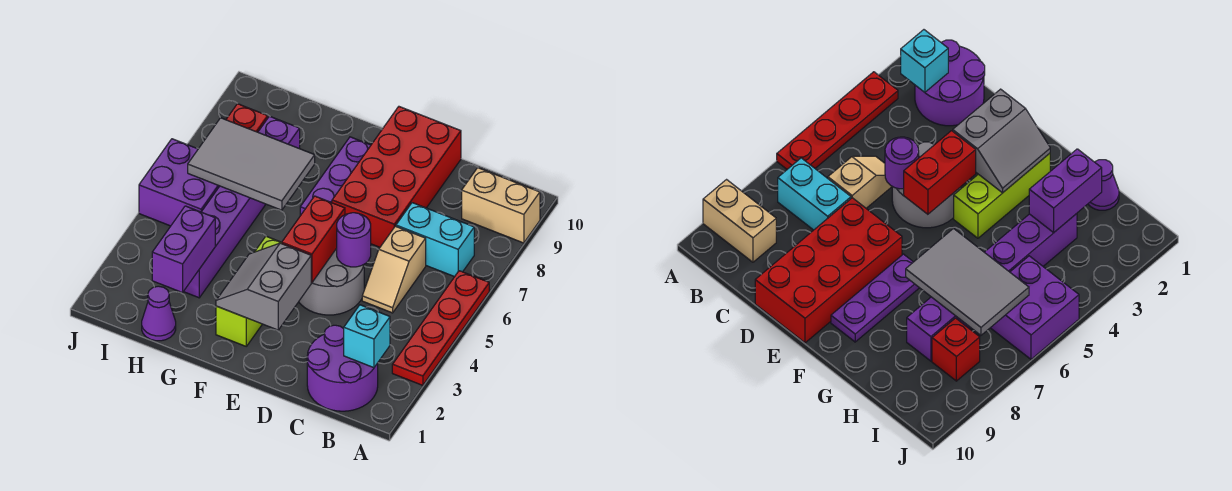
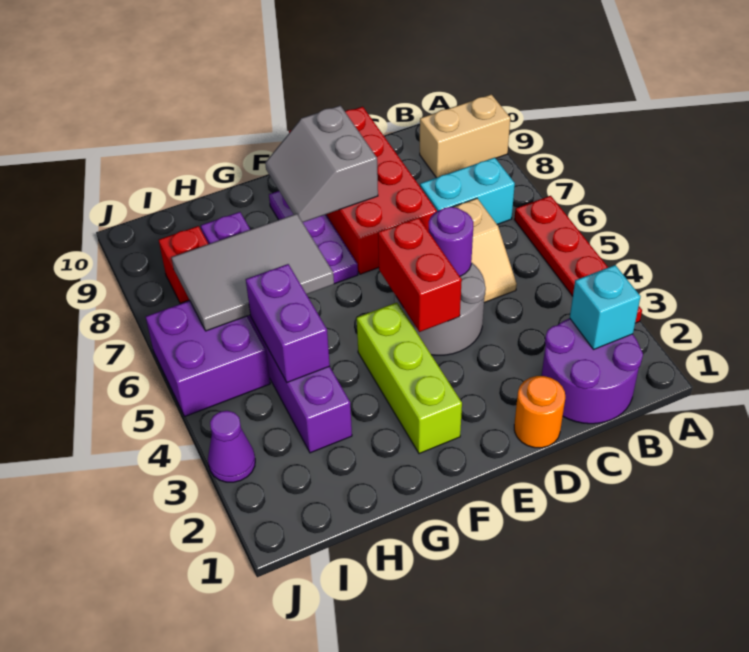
none -> orange 1x1 round brick [514,376,565,448]
grey 2x2 slope [216,243,311,330] -> grey 2x2 slope moved to [265,105,378,222]
purple 1x1 cone [142,286,176,341] -> purple 1x1 cone moved to [208,411,255,482]
purple 1x2 brick [152,206,215,293] -> purple 1x2 brick moved to [246,264,330,382]

